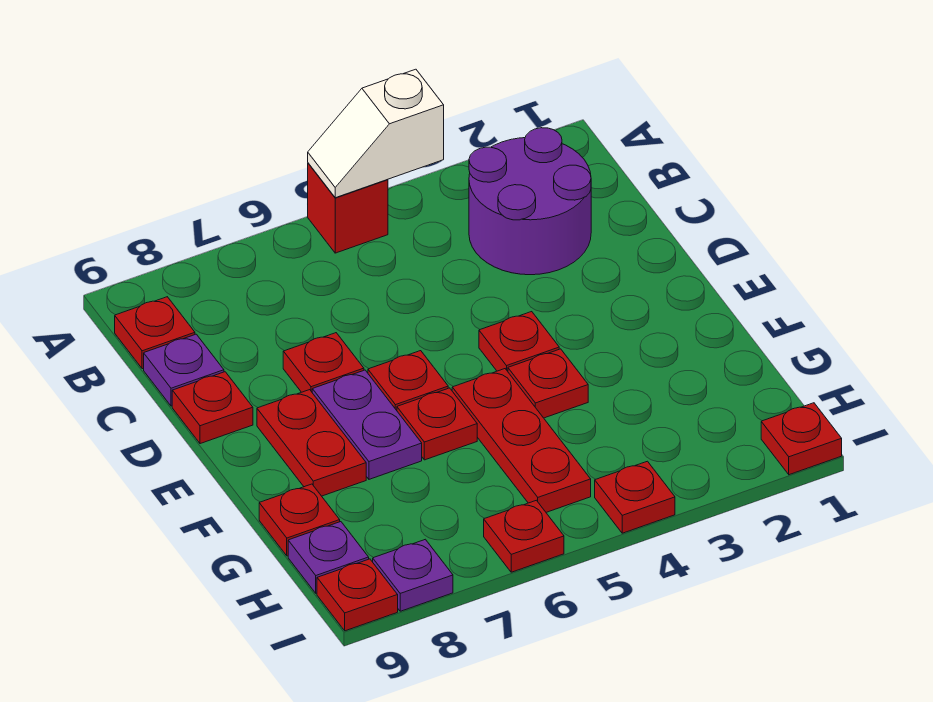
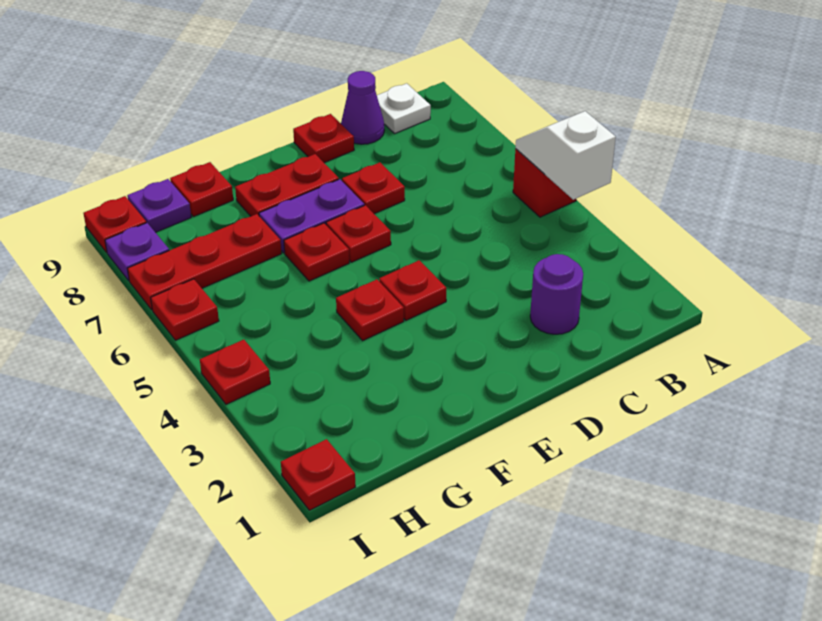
purple 2x2 round brick [469,128,591,275] -> purple 1x1 round brick [530,254,583,334]
red 1x1 plate [115,297,195,369] -> white 1x1 plate [377,83,431,133]
purple 1x1 plate [144,334,224,406] -> purple 1x1 cone [341,71,384,144]
red 1x3 plate [452,369,591,512] -> red 1x3 plate moved to [127,214,282,310]

